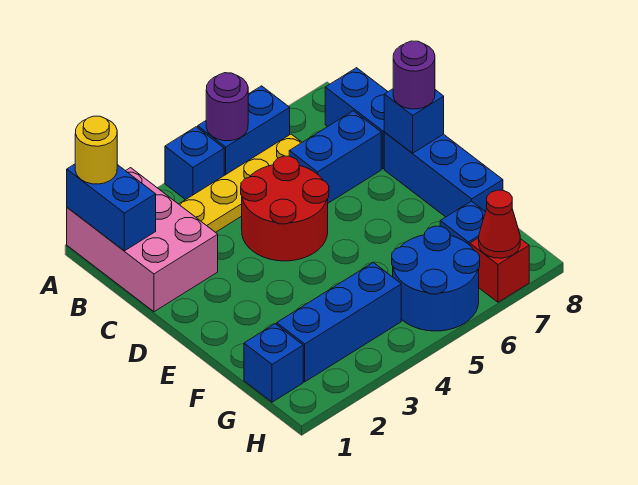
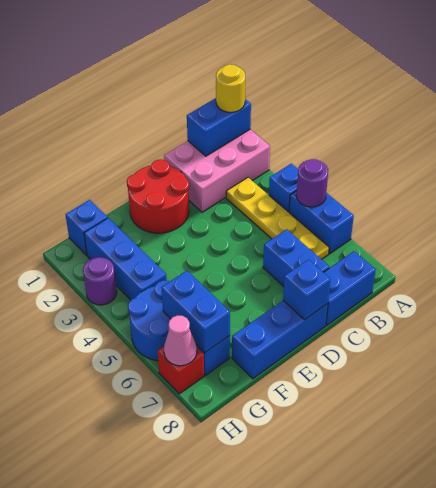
red 2x2 round brick [241,156,329,261] -> red 2x2 round brick moved to [127,160,189,233]
purple 1x1 round brick [393,41,435,109] -> purple 1x1 round brick moved to [83,257,117,305]
none -> blue 1x2 brick [161,271,230,352]
red 1x1 cone [479,190,520,258] -> pink 1x1 cone [164,316,197,366]

